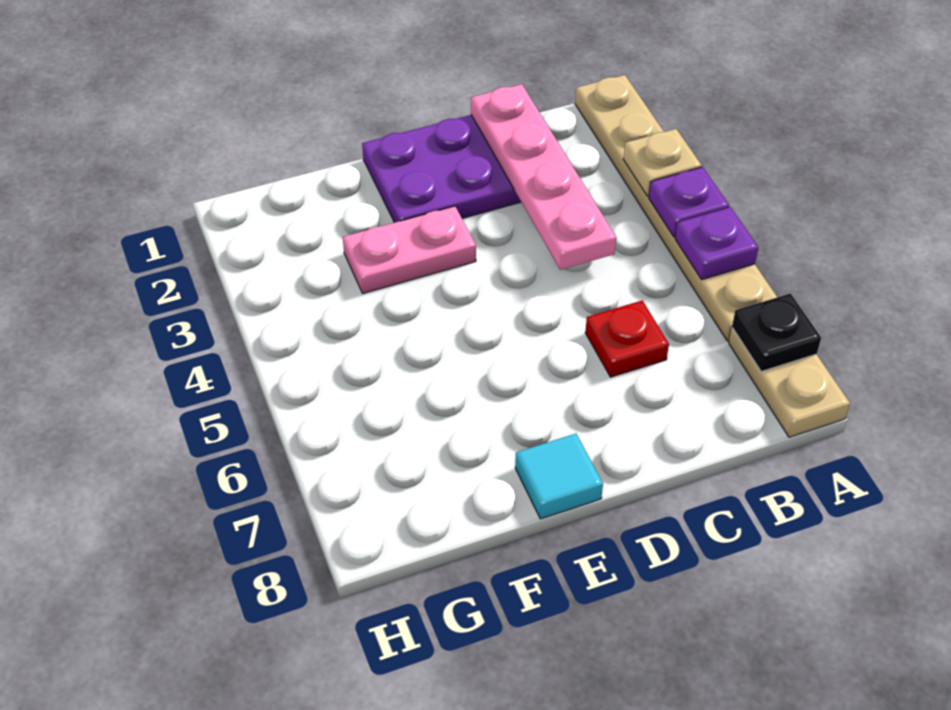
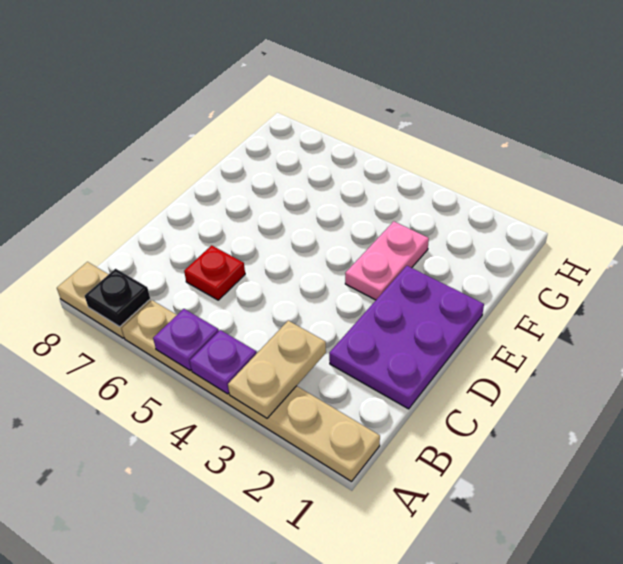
tan 1x1 plate [623,129,702,196] -> tan 1x2 plate [228,321,326,418]
pink 1x4 plate [471,84,616,270] -> none
cyan 1x1 tile [515,434,603,519] -> none

